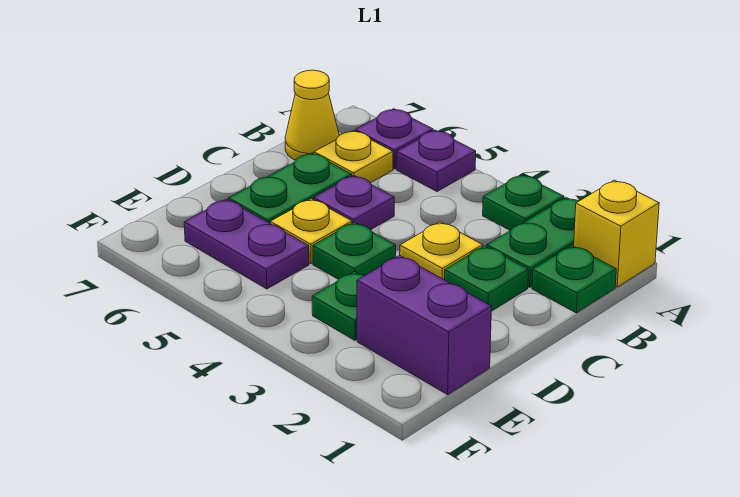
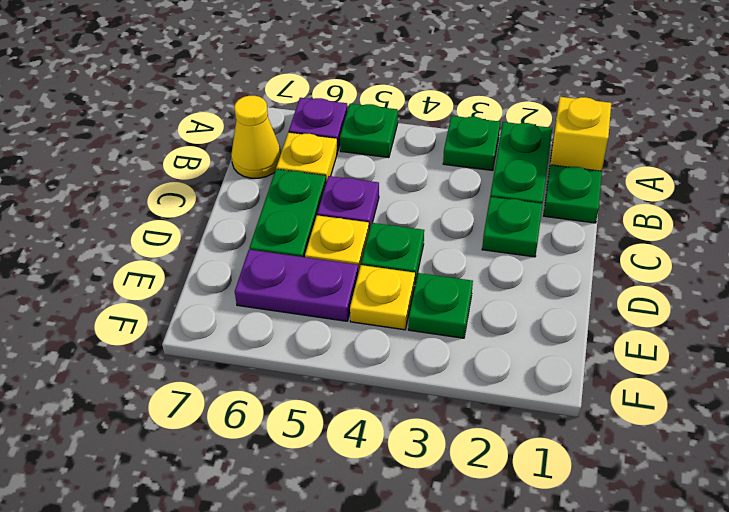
purple 1x1 plate [397,130,476,191] -> green 1x1 plate [340,104,398,158]
yellow 1x1 plate [400,222,483,280] -> yellow 1x1 plate moved to [350,265,415,330]
purple 1x2 brick [357,255,492,395] -> none

